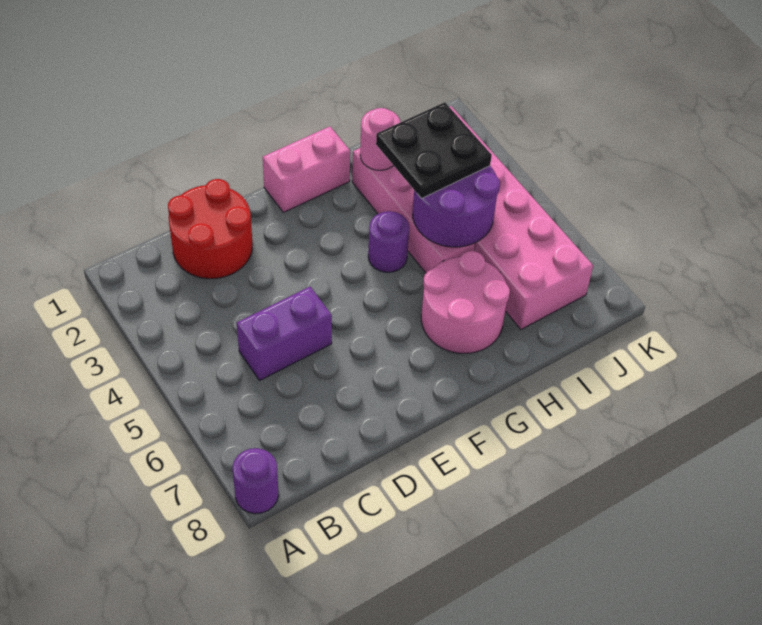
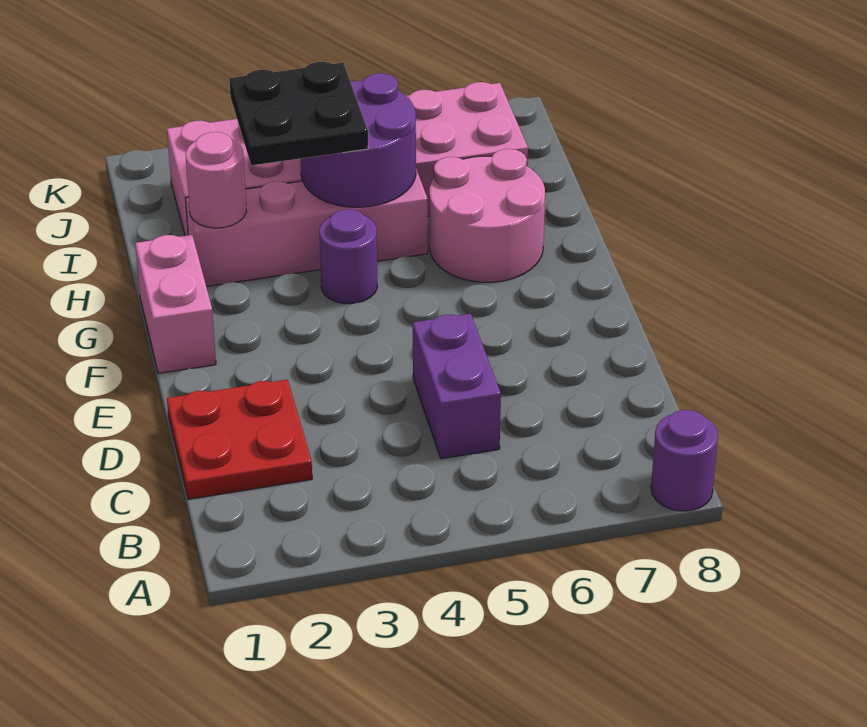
red 2x2 round brick [168,179,253,279] -> red 2x2 plate [167,379,312,499]

